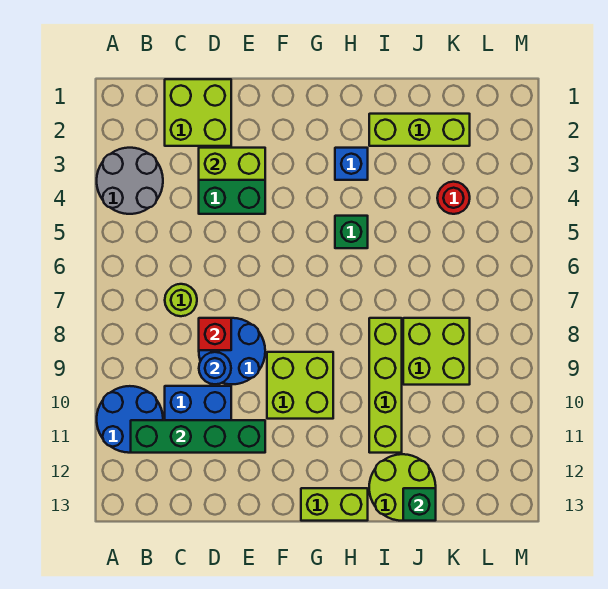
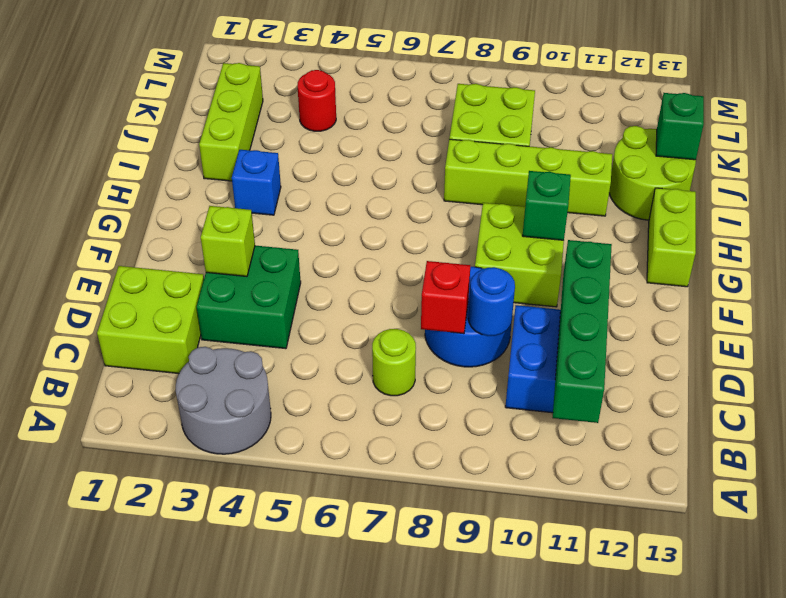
blue 2x2 round brick [97,386,163,453] -> none
lime 1x2 brick [199,148,265,180] -> lime 1x1 brick [201,206,255,277]
green 1x1 brick [335,216,368,248] -> green 1x1 brick moved to [523,171,571,240]

